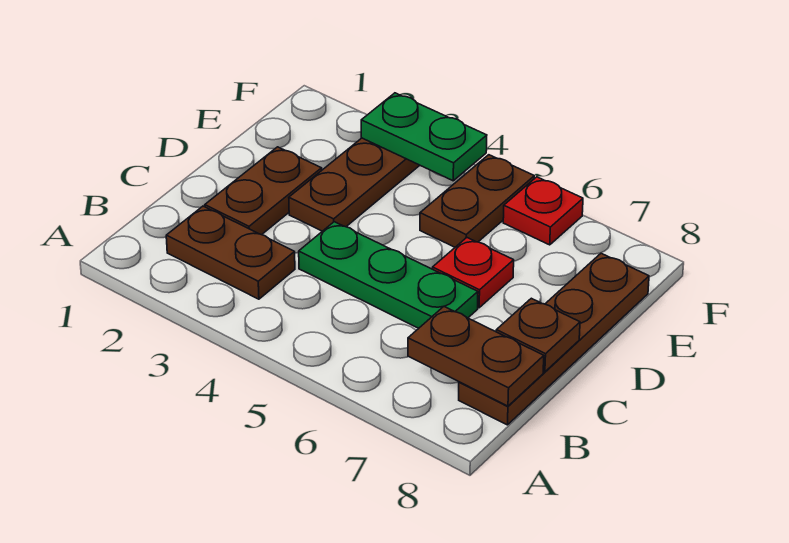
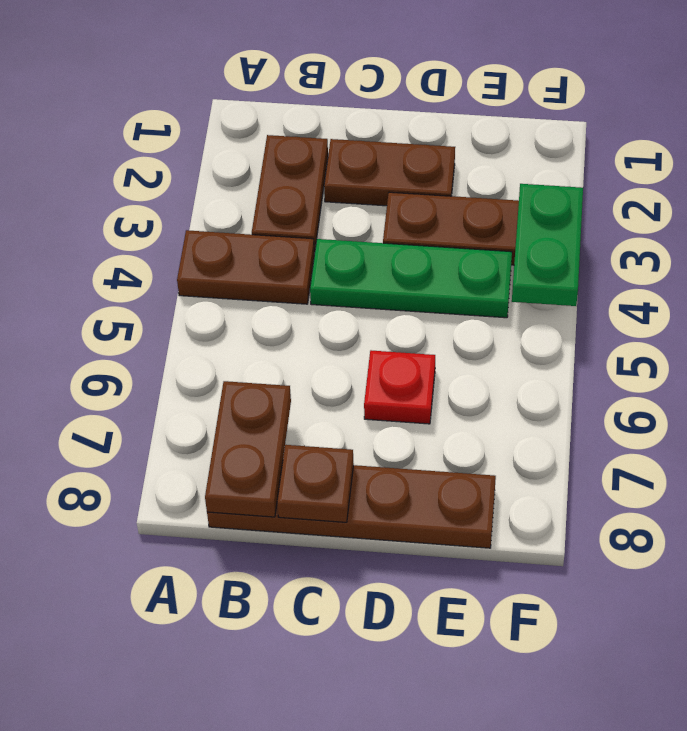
green 1x3 plate [299,222,478,328] -> green 1x3 plate turned to [310,239,512,318]
brown 1x2 plate [420,155,534,247] -> brown 1x2 plate moved to [177,230,314,304]
red 1x1 plate [503,177,583,245] -> none

